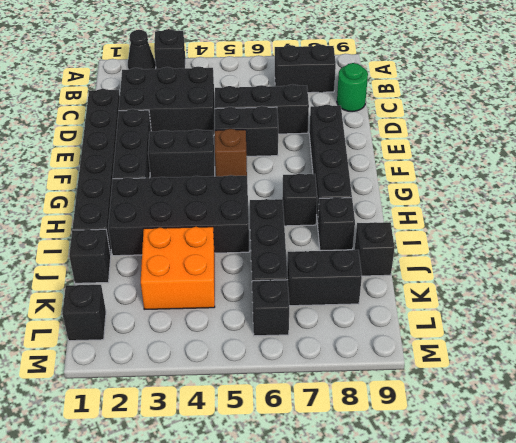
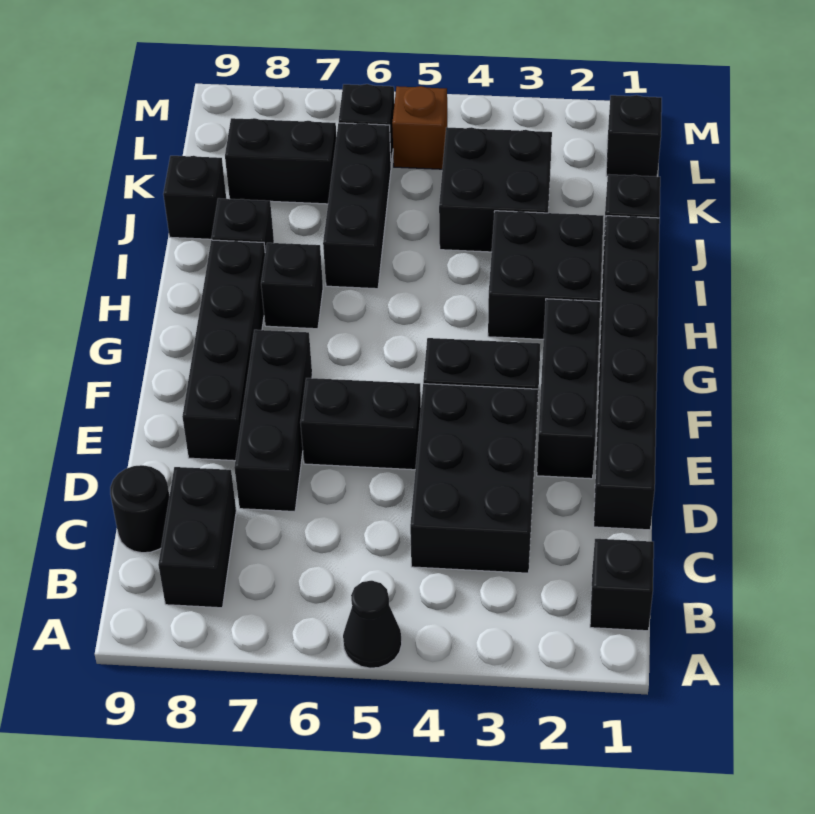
black 1x1 cone [128,30,156,70] -> black 1x1 cone moved to [343,581,402,668]
black 1x1 brick [154,29,185,69] -> black 1x1 brick moved to [590,539,654,631]
black 1x2 brick [275,44,336,93] -> black 1x2 brick turned to [158,467,236,608]
black 2x3 brick [119,66,214,136] -> black 2x3 brick turned to [410,384,538,573]
green 1x1 round brick [337,63,368,112] -> black 1x1 round brick [110,465,169,553]
black 1x3 brick [215,84,309,134] -> black 1x3 brick turned to [234,330,312,512]
brown 1x1 brick [215,129,247,176] -> brown 1x1 brick moved to [392,86,447,169]
black 2x4 brick [108,175,249,256] -> black 2x2 brick [488,211,604,339]
orange 2x2 brick [141,227,215,309] -> black 2x2 brick [439,127,552,252]

